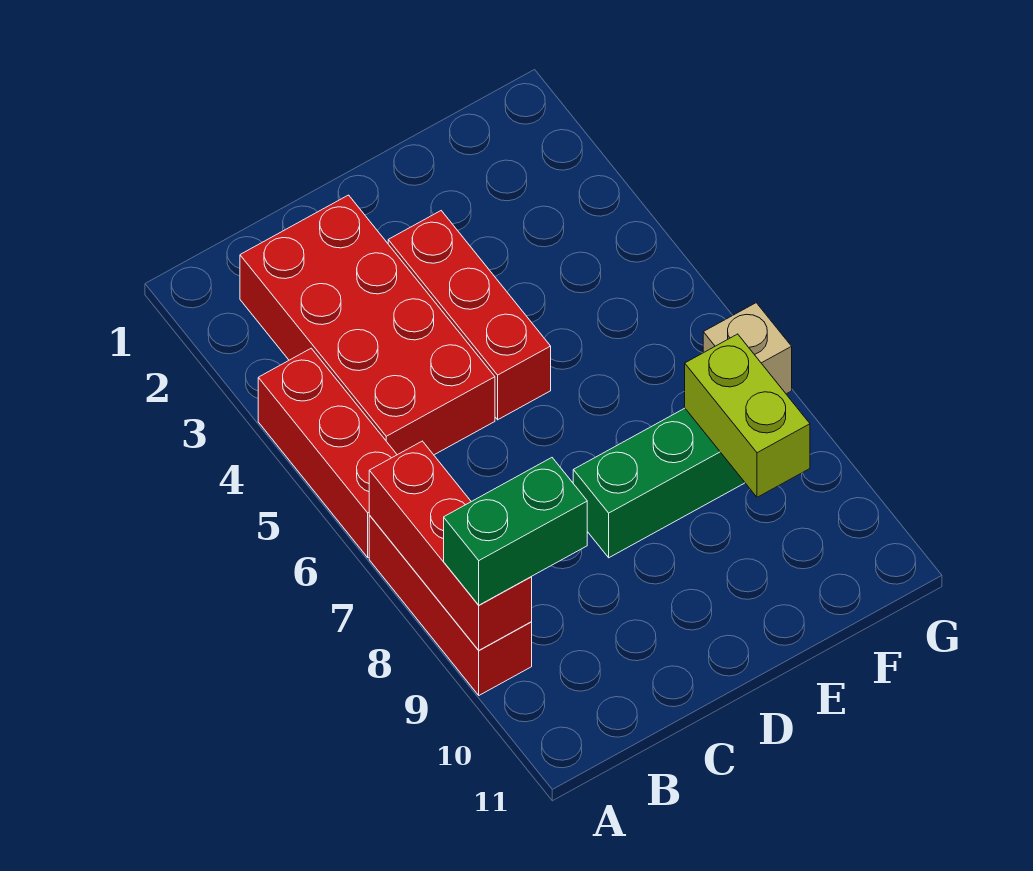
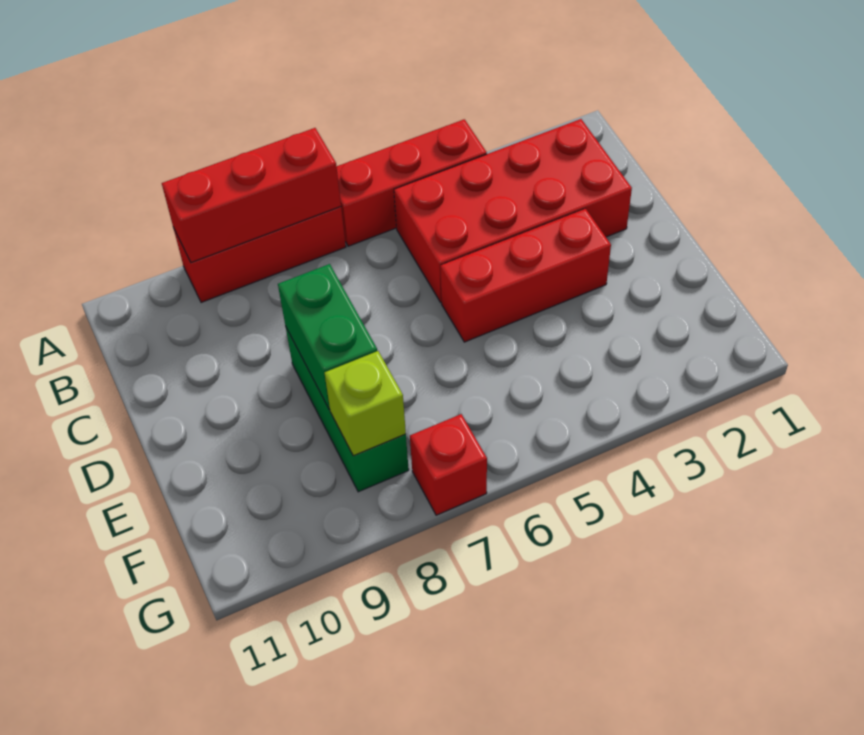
green 1x2 brick [444,458,587,605] -> green 1x2 brick moved to [278,264,377,410]
lime 1x2 brick [685,334,810,497] -> lime 1x1 brick [325,351,406,456]
tan 1x1 brick [703,303,792,394] -> red 1x1 brick [410,414,487,515]

